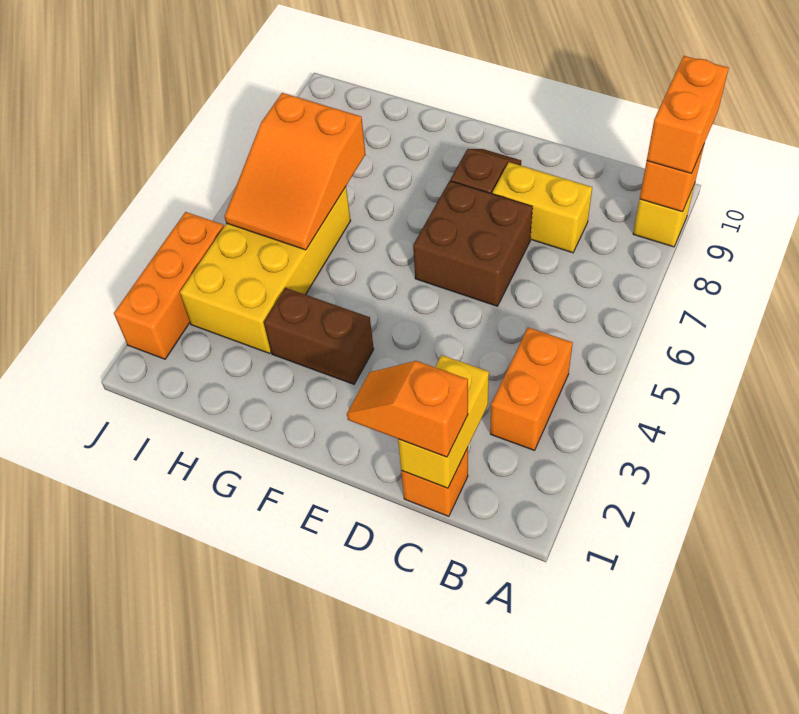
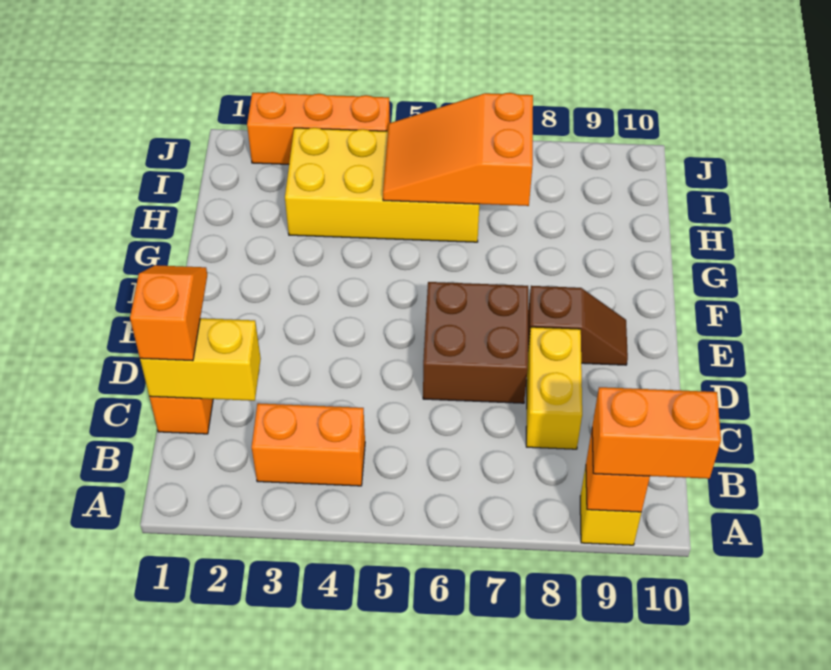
brown 1x2 brick [264,288,374,384] -> none

